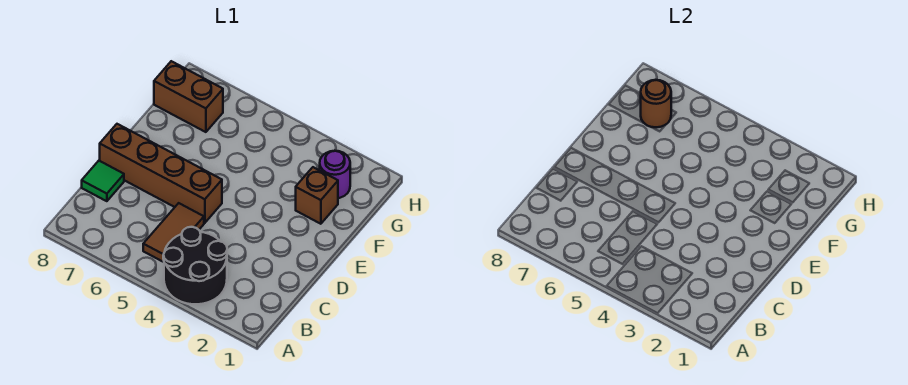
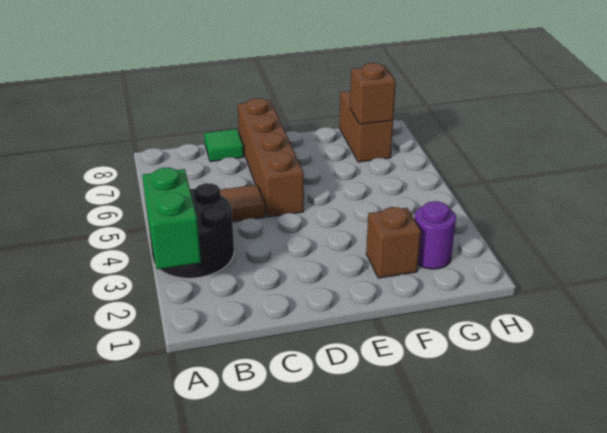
none -> green 1x2 brick [142,168,201,269]
brown 1x1 round brick [641,80,671,127] -> brown 1x1 brick [350,63,396,124]

